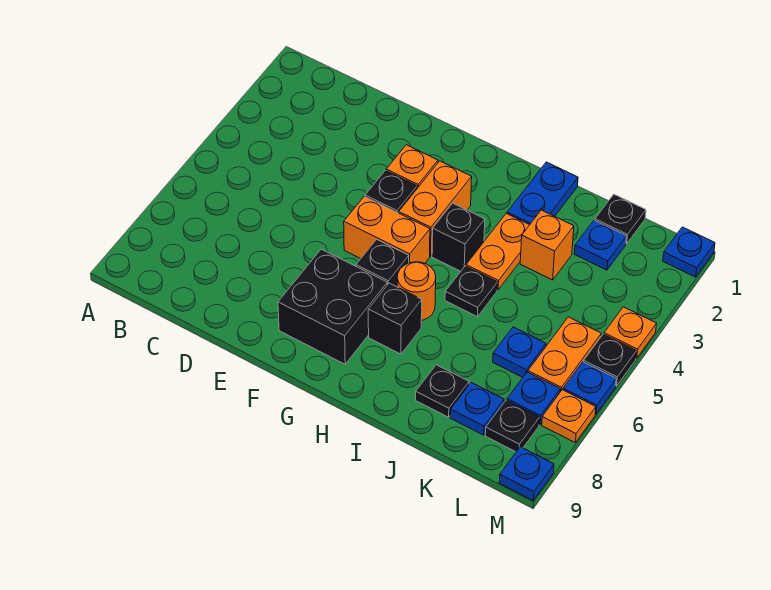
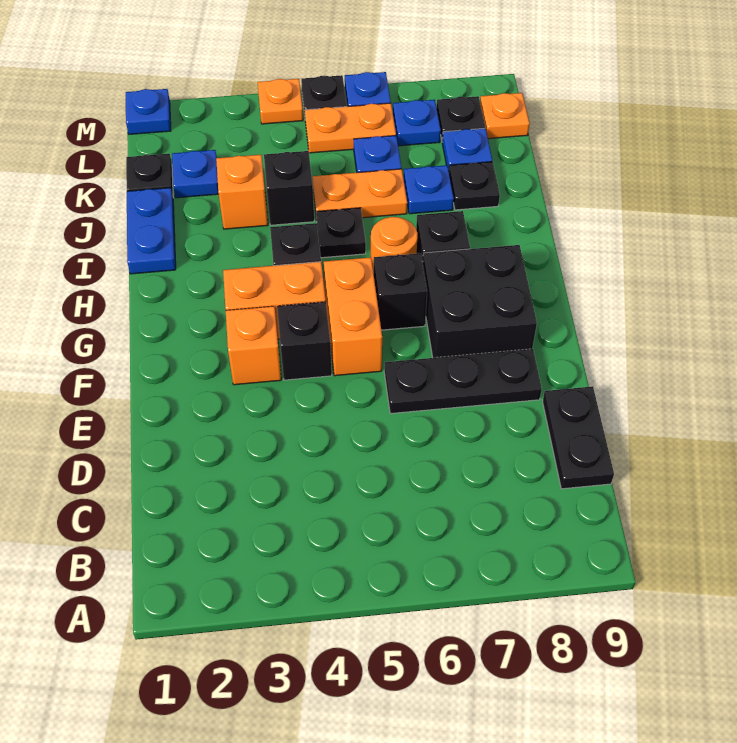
none -> black 1x2 plate [543,386,614,489]
none -> black 1x3 plate [384,349,542,414]
blue 1x2 plate [507,162,578,225] -> blue 1x2 plate turned to [127,188,176,274]
orange 1x2 plate [466,213,529,290] -> orange 1x2 plate moved to [312,169,407,220]
none -> black 1x1 brick [264,151,314,225]
orange 1x1 plate [542,390,596,443] -> orange 1x1 plate moved to [480,93,530,139]
blue 1x1 plate [499,447,554,500] -> blue 1x1 plate moved to [404,165,454,214]

